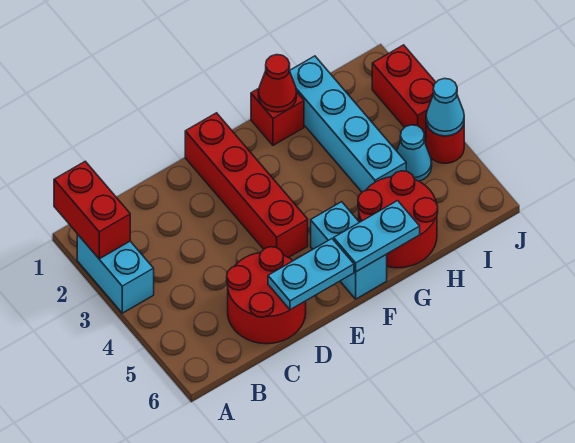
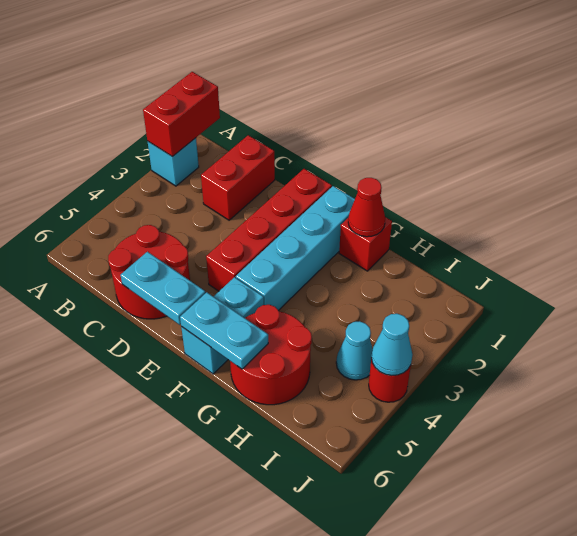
cyan 1x2 brick [77,234,154,313] -> cyan 1x1 brick [148,138,199,186]
cyan 1x4 brick [290,56,406,192] -> cyan 1x4 brick moved to [236,186,355,311]
red 1x2 brick [372,45,436,139] -> red 1x2 brick moved to [201,135,275,220]

